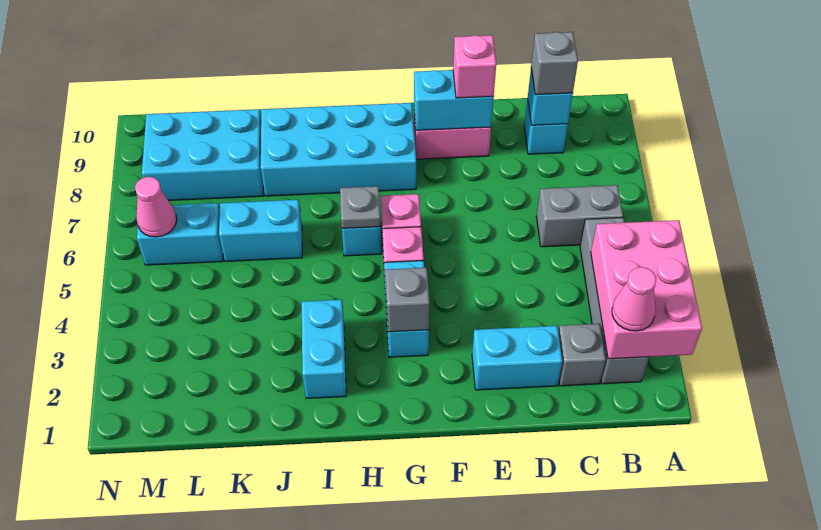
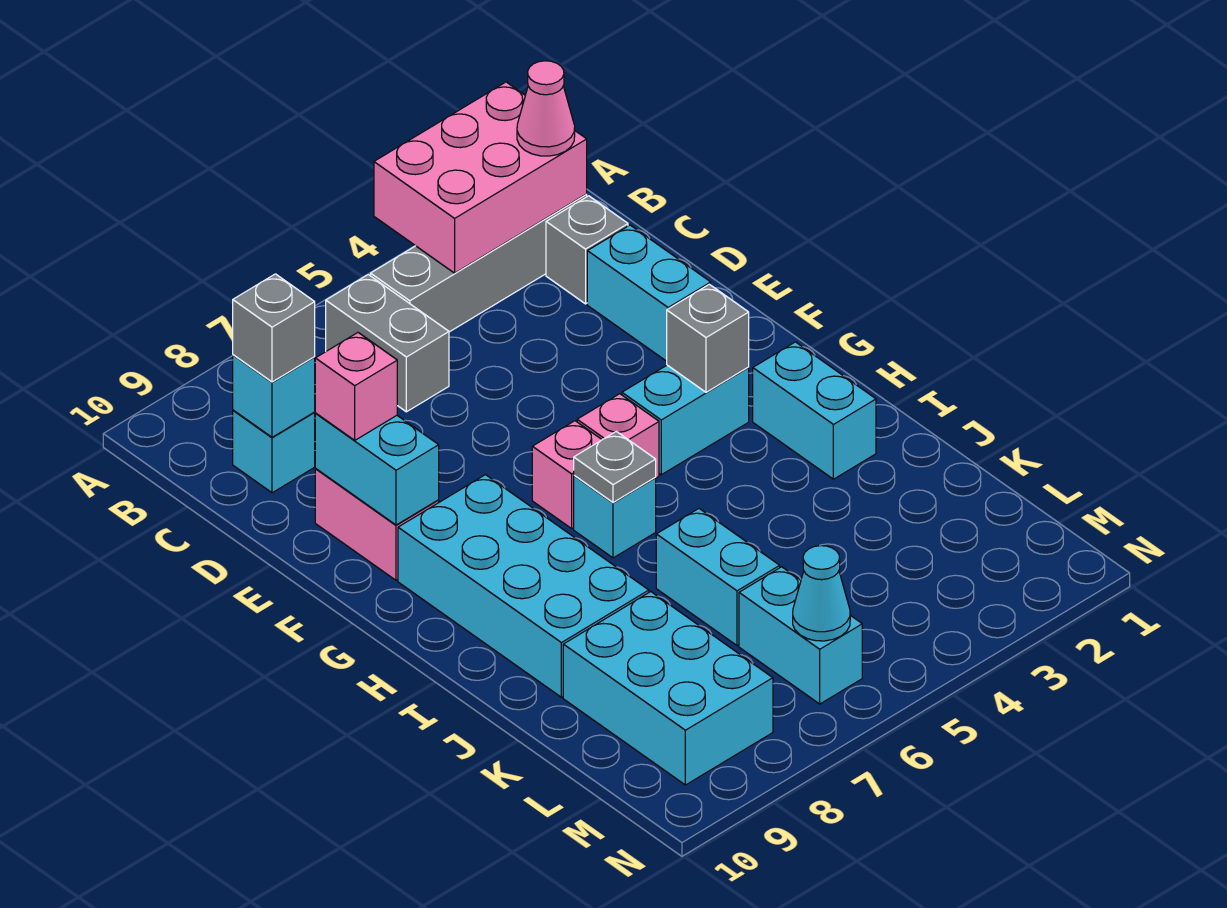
cyan 1x2 brick [302,300,346,398] -> cyan 1x2 brick turned to [753,342,876,479]
pink 1x1 cone [135,177,177,237] -> cyan 1x1 cone [793,546,850,641]

